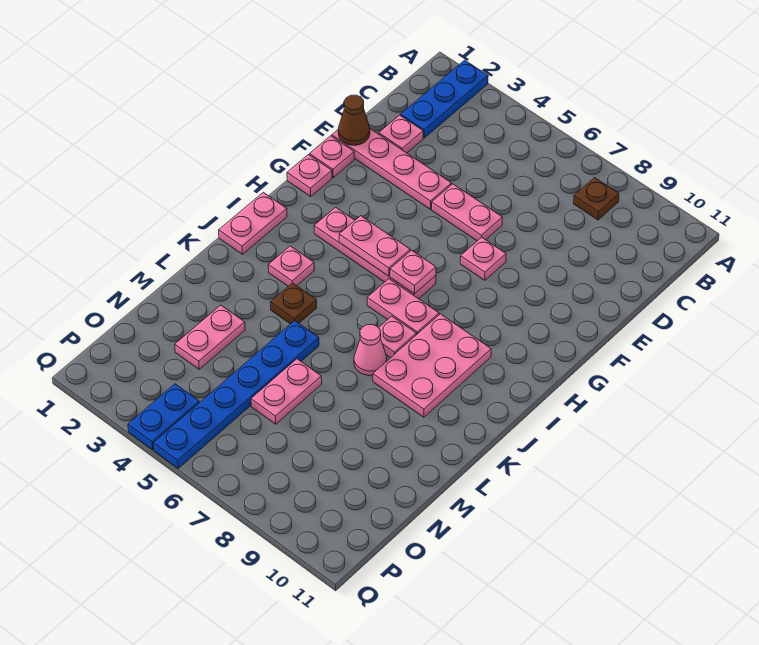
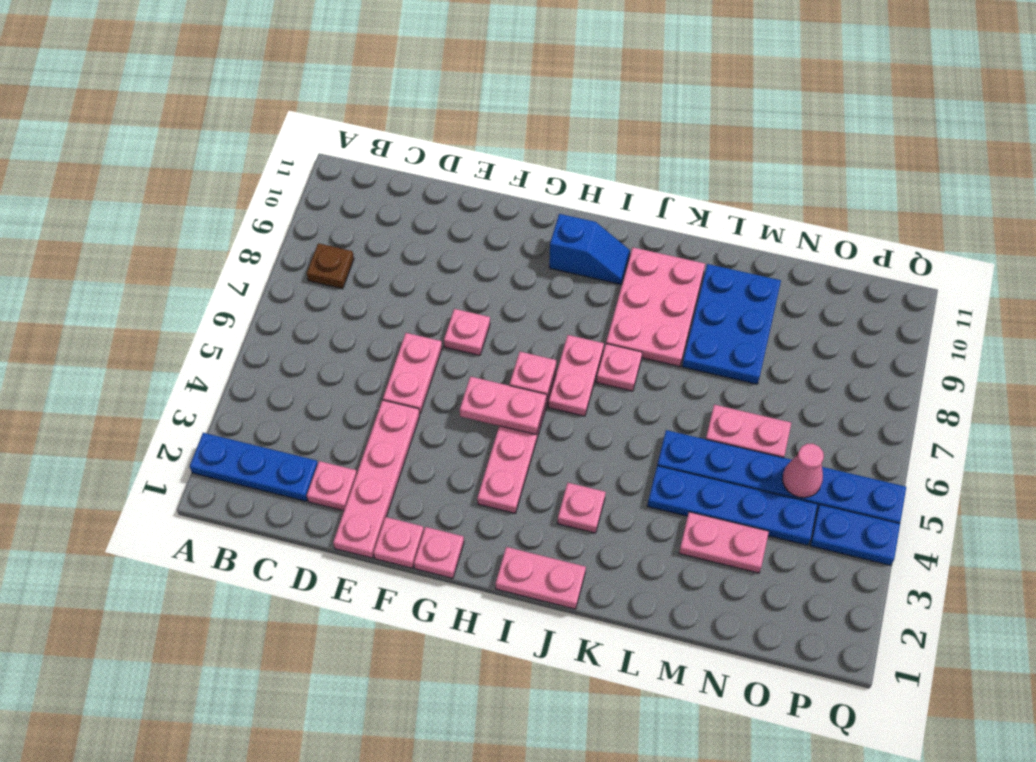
brown 1x1 cone [338,95,370,145] -> none
pink 1x2 plate [339,216,410,276] -> pink 1x2 plate turned to [460,376,546,435]
none -> blue 1x2 slope [549,214,630,284]
pink 2x3 plate [373,314,491,417] -> pink 2x3 plate turned to [606,247,705,366]
brown 1x1 plate [270,283,317,324] -> none
pink 1x1 cone [354,324,387,376] -> pink 1x1 cone moved to [782,444,824,498]
none -> blue 1x4 plate [648,466,817,545]
none -> blue 2x3 plate [682,264,781,384]

